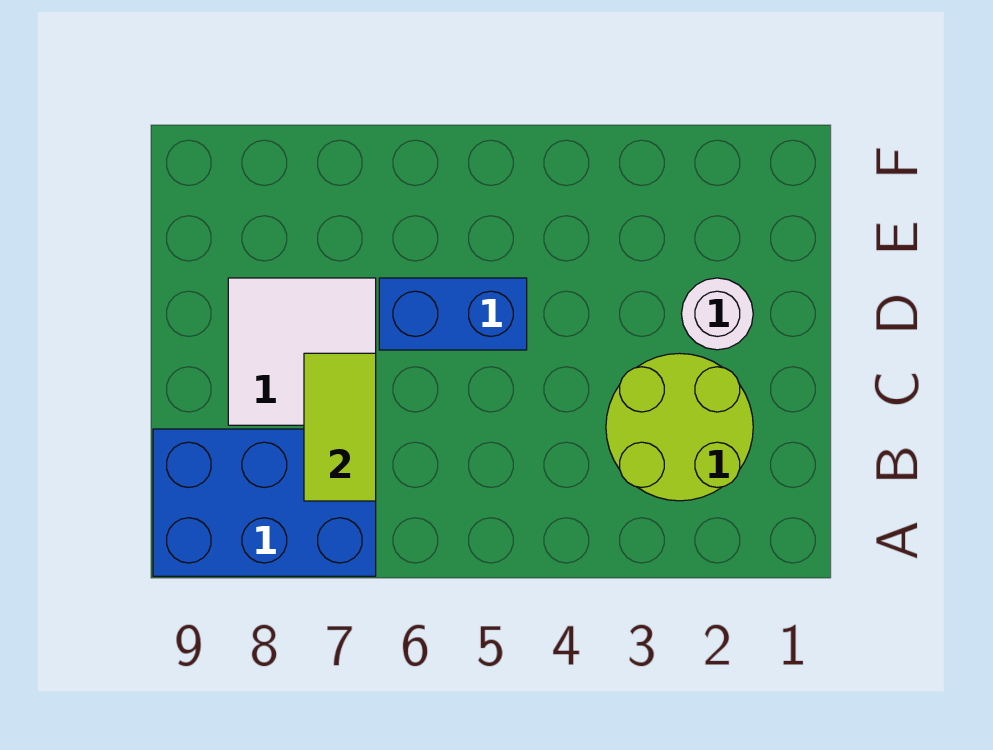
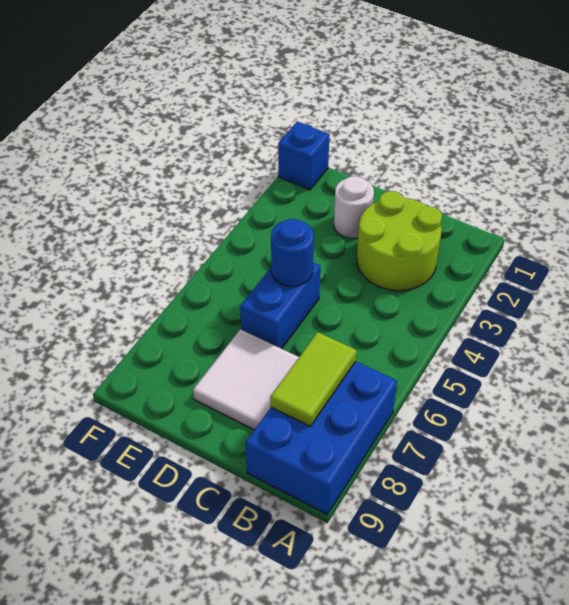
lime 1x2 tile [304,353,376,501] -> lime 1x2 tile turned to [271,332,357,426]
none -> blue 1x1 round brick [271,219,314,286]
none -> blue 1x1 brick [278,121,330,190]

